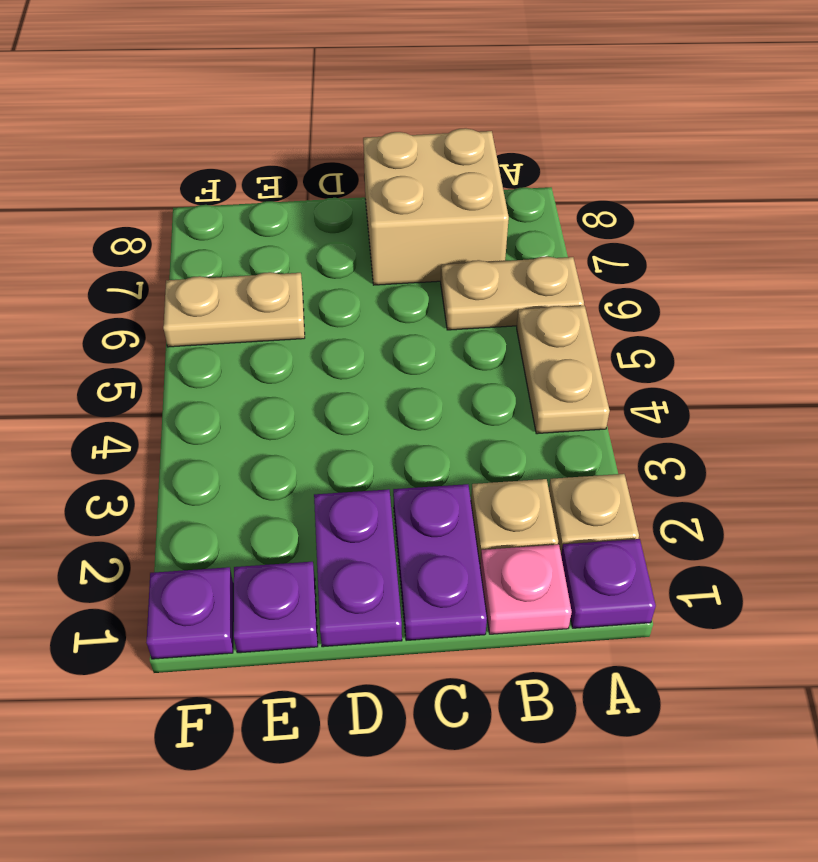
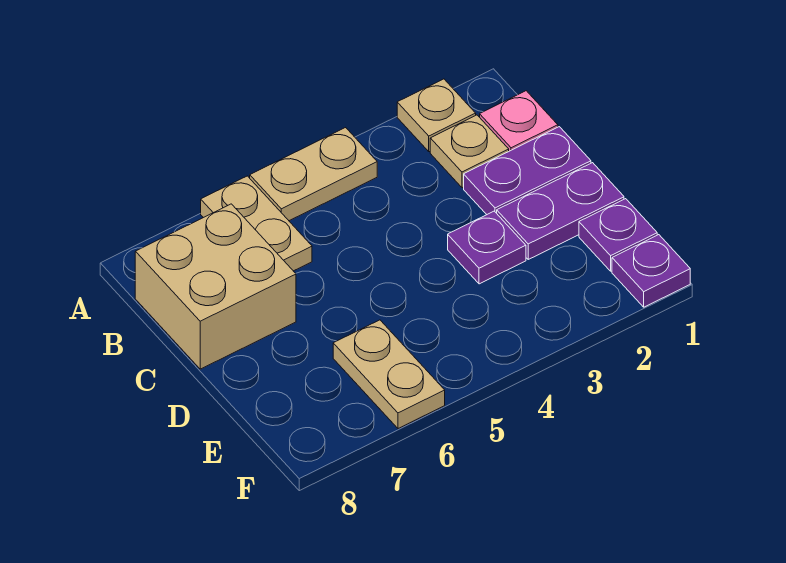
purple 1x1 plate [561,539,656,628] -> purple 1x1 plate moved to [448,211,526,284]

